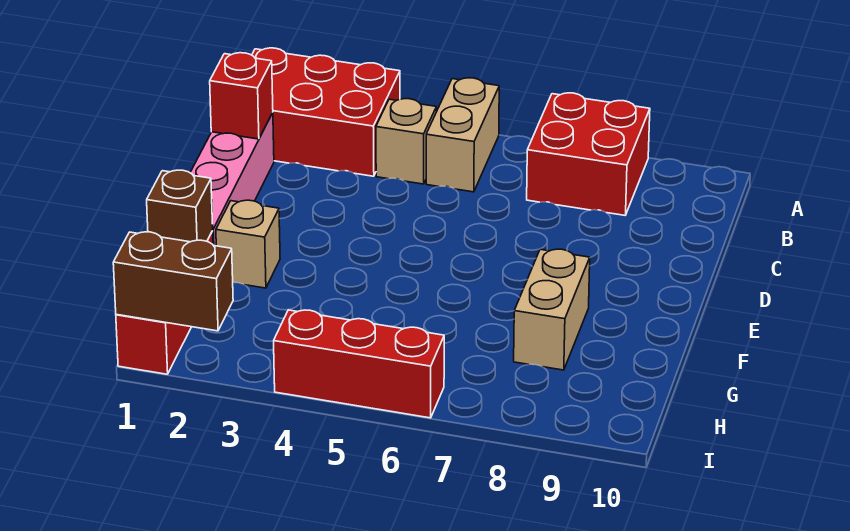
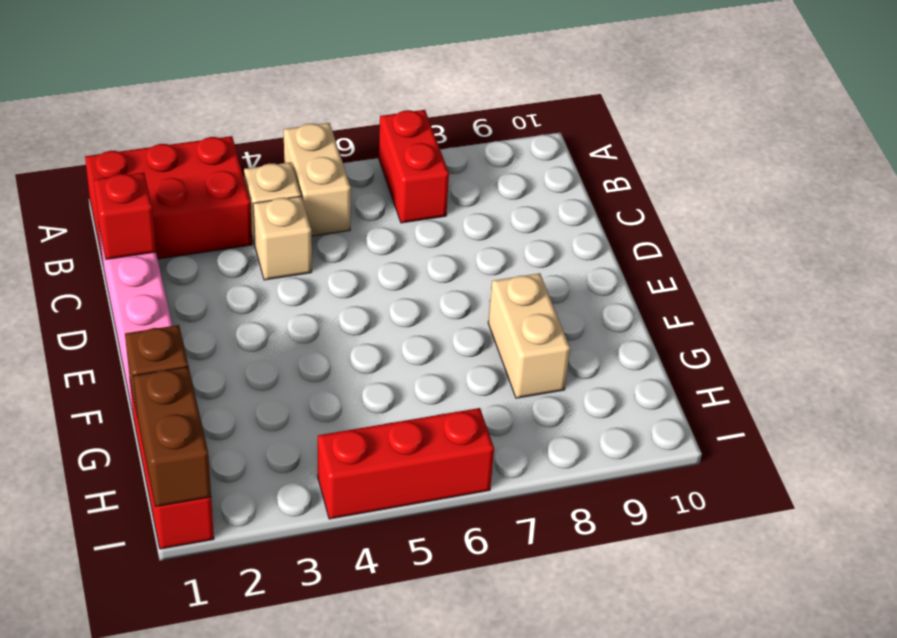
red 2x2 brick [527,93,650,215] -> red 1x2 brick [379,110,449,223]
tan 1x1 brick [216,200,280,288] -> tan 1x1 brick moved to [253,196,312,280]
brown 1x2 brick [113,232,233,331] -> brown 1x2 brick turned to [133,367,211,507]

